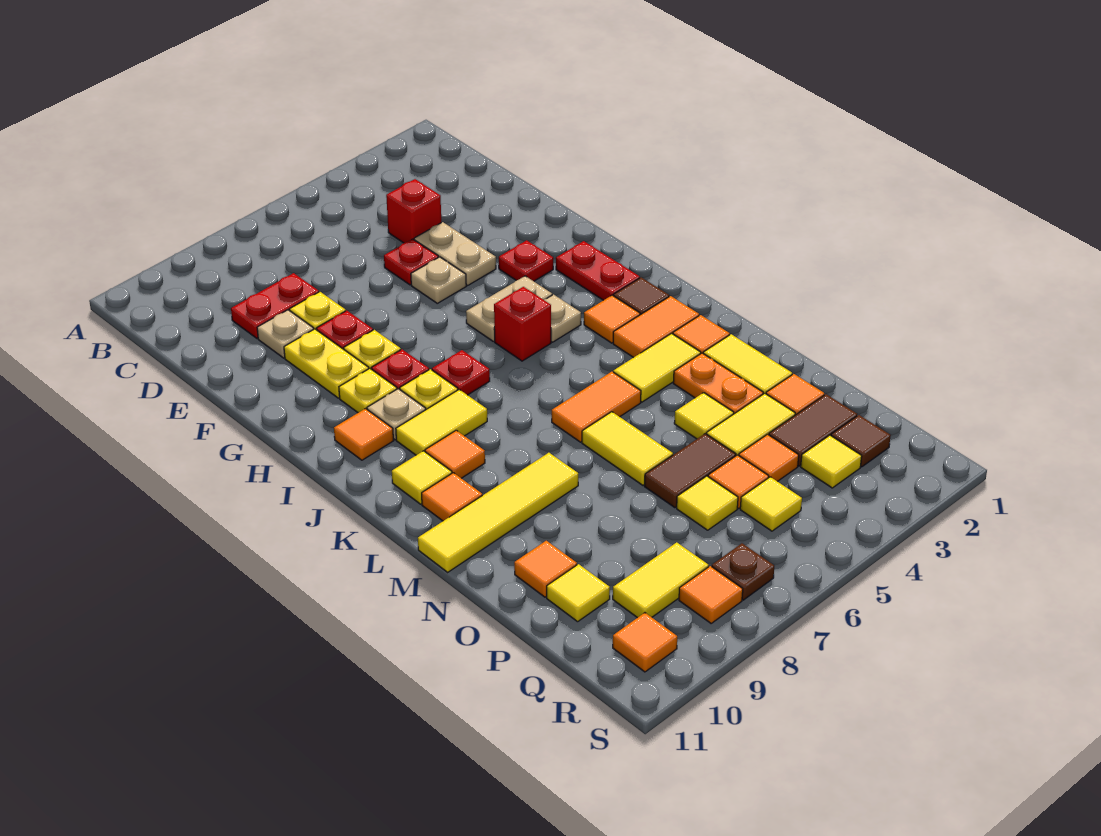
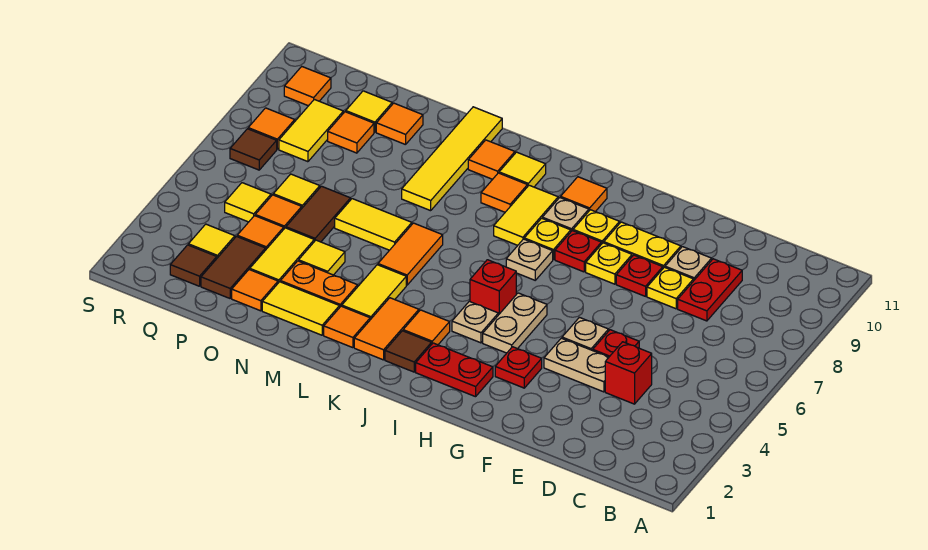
red 1x1 plate [432,350,490,395] -> tan 1x1 plate [506,239,553,280]
none -> orange 1x1 tile [328,112,374,153]
brown 1x1 plate [712,543,774,600] -> brown 1x1 tile [230,129,277,170]

